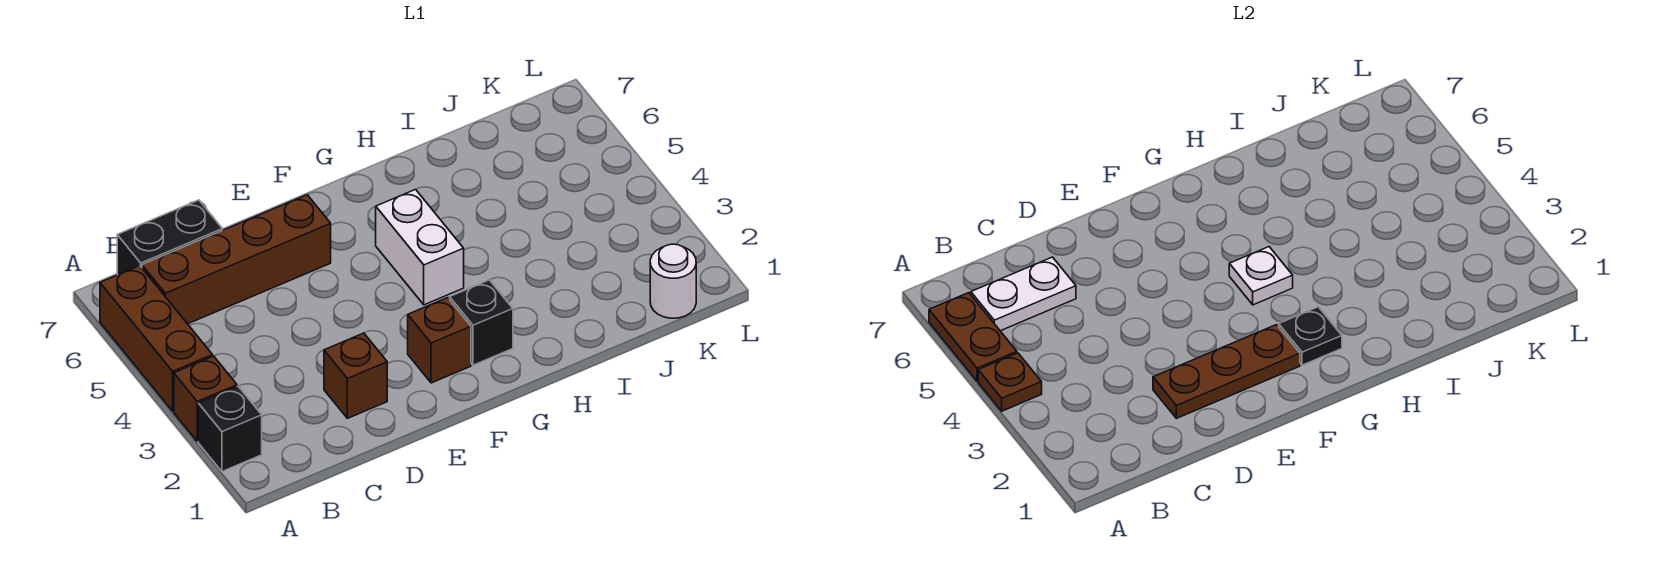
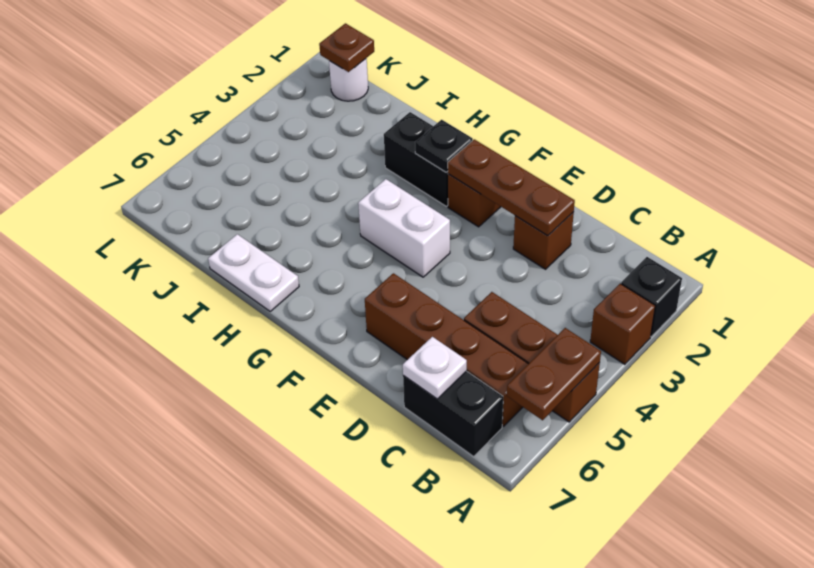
brown 1x3 brick [100,266,213,411] -> brown 1x3 brick turned to [464,292,600,422]
brown 1x1 plate [978,353,1042,411] -> brown 1x1 plate moved to [319,23,374,72]
white 1x2 plate [971,257,1076,331] -> white 1x2 plate moved to [208,234,299,311]
black 1x1 brick [450,280,513,365] -> black 1x2 brick [384,112,448,206]
white 1x2 brick [376,189,464,305] -> white 1x2 brick turned to [358,179,450,277]
white 1x1 plate [1229,247,1293,305] -> white 1x1 plate moved to [403,337,467,399]

